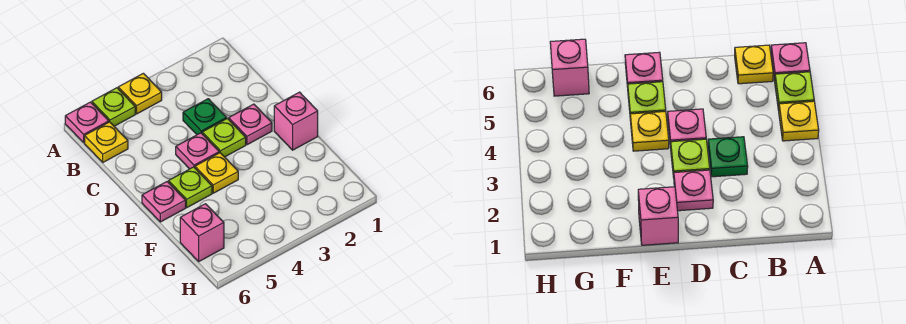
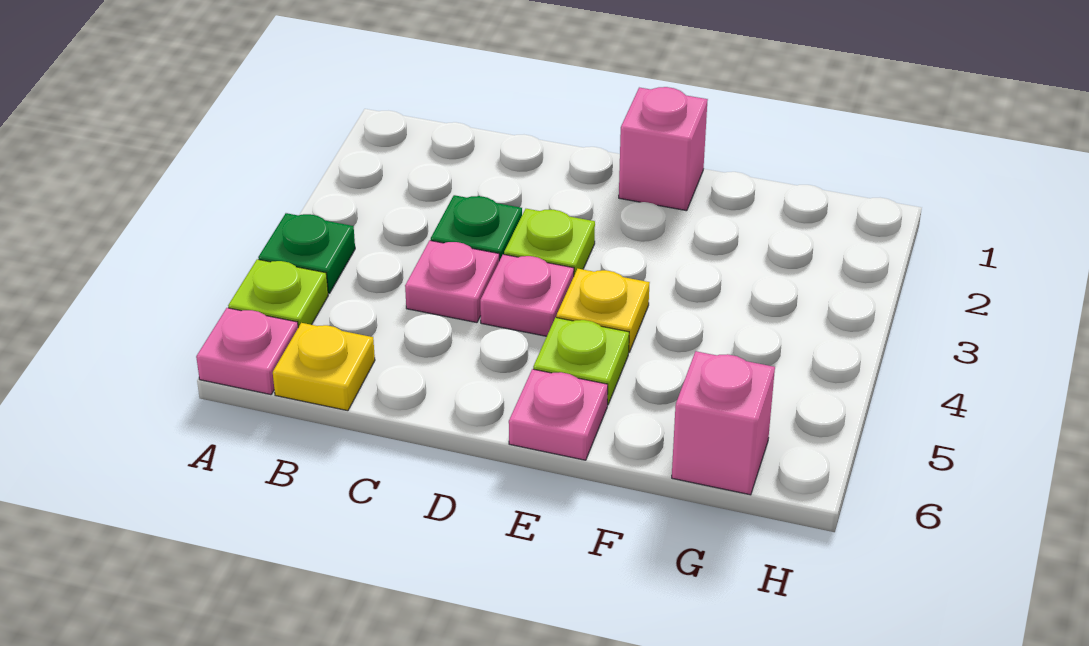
yellow 1x1 plate [118,73,162,114] -> green 1x1 plate [258,213,355,294]
pink 1x1 plate [229,104,272,145] -> pink 1x1 plate moved to [405,240,499,323]

